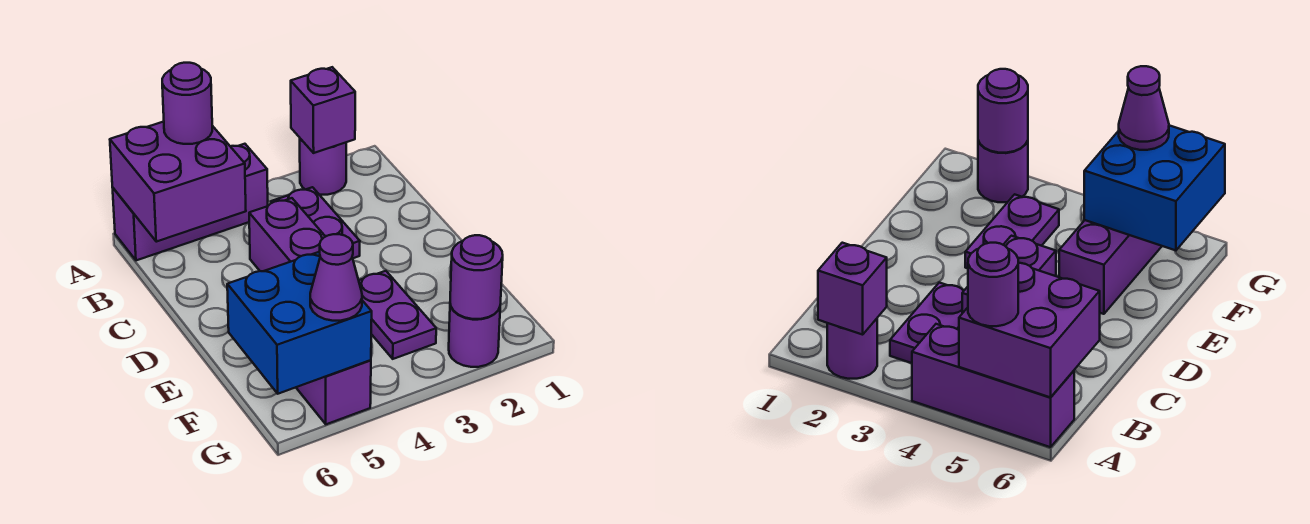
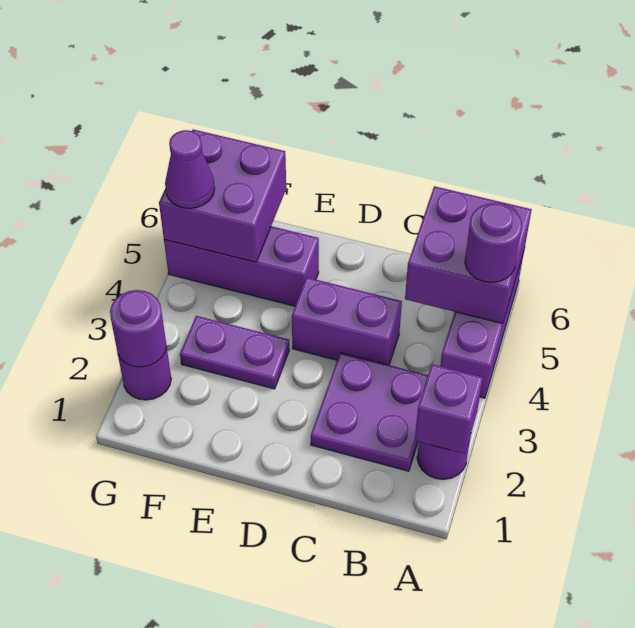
purple 1x2 plate [271,187,360,258] -> purple 2x2 plate [311,353,428,471]
blue 2x2 brick [227,252,372,394] -> purple 2x2 brick [159,129,286,262]

